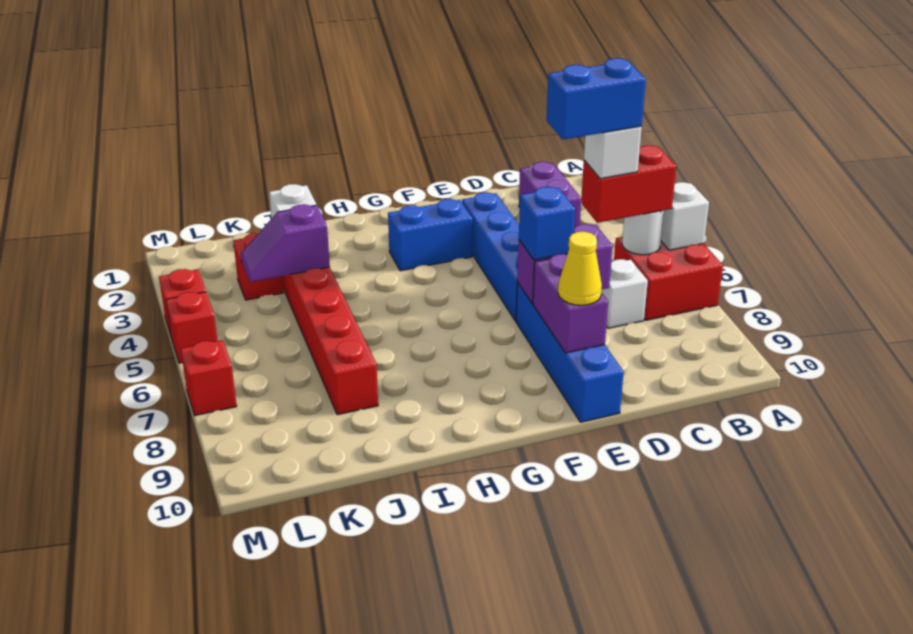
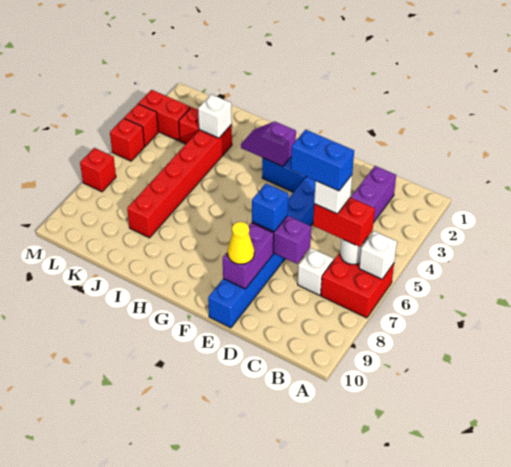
purple 1x2 slope [241,204,330,282] -> purple 1x2 slope moved to [241,121,296,166]
none -> red 1x2 brick [138,90,191,141]

